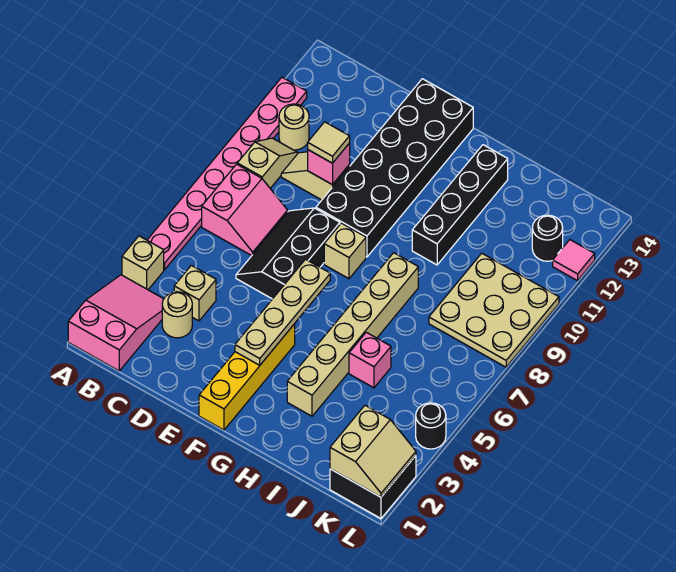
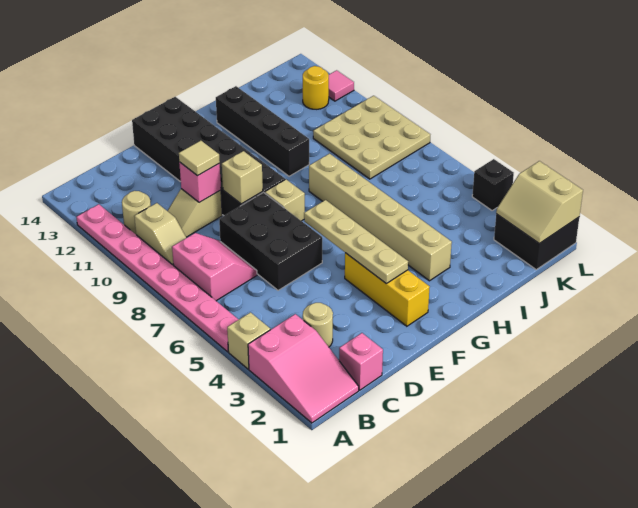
pink 2x3 slope [68,275,164,371] -> pink 2x3 slope turned to [248,314,359,423]
tan 1x2 slope [237,138,297,188] -> tan 1x2 slope turned to [134,203,186,266]
tan 1x1 brick [174,265,216,321] -> tan 1x1 brick moved to [222,151,263,204]
black 2x3 slope [236,208,340,299] -> black 2x3 brick [219,192,322,290]
yellow 1x4 brick [199,324,295,430] -> yellow 1x3 brick [345,253,430,326]
pink 1x1 brick [349,332,391,388] -> pink 1x1 brick moved to [339,333,383,390]
tan 2x2 slope [330,405,416,497] -> tan 2x2 slope turned to [496,161,583,244]
black 1x1 round brick [532,215,563,261] -> yellow 1x1 round brick [303,66,329,109]
black 1x1 round brick [416,403,446,449] -> black 1x1 brick [472,159,514,211]

